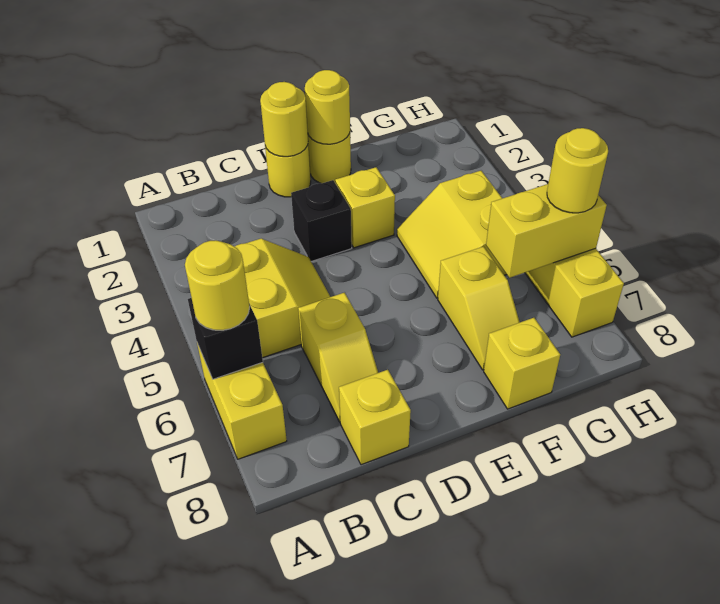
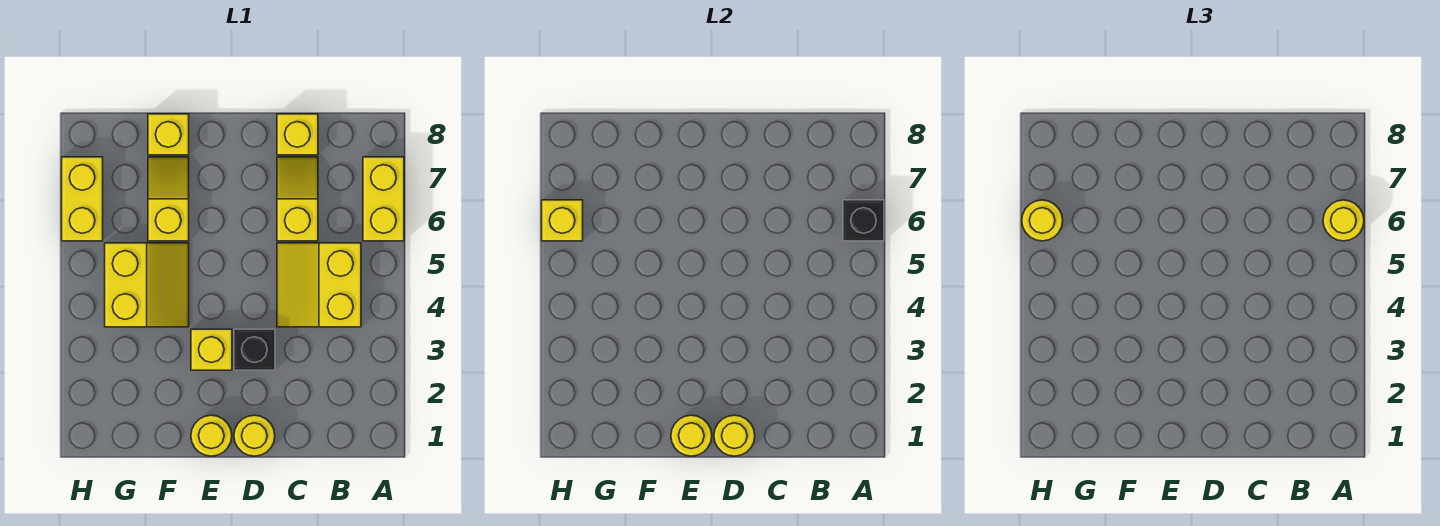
yellow 1x2 brick [486,184,607,278] -> yellow 1x1 brick [542,200,583,241]

